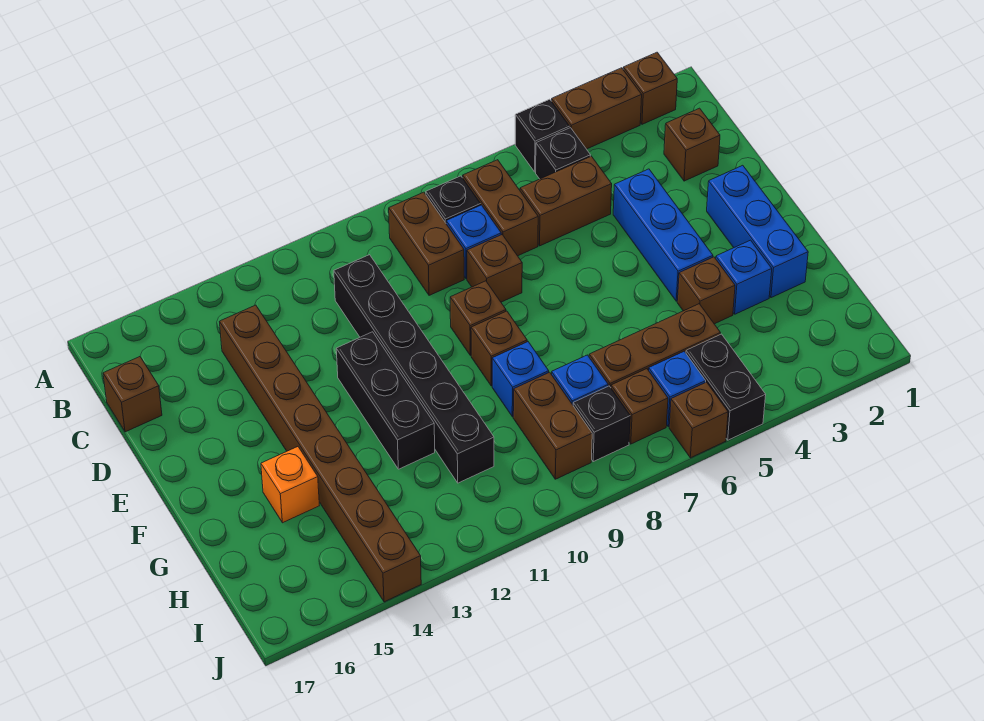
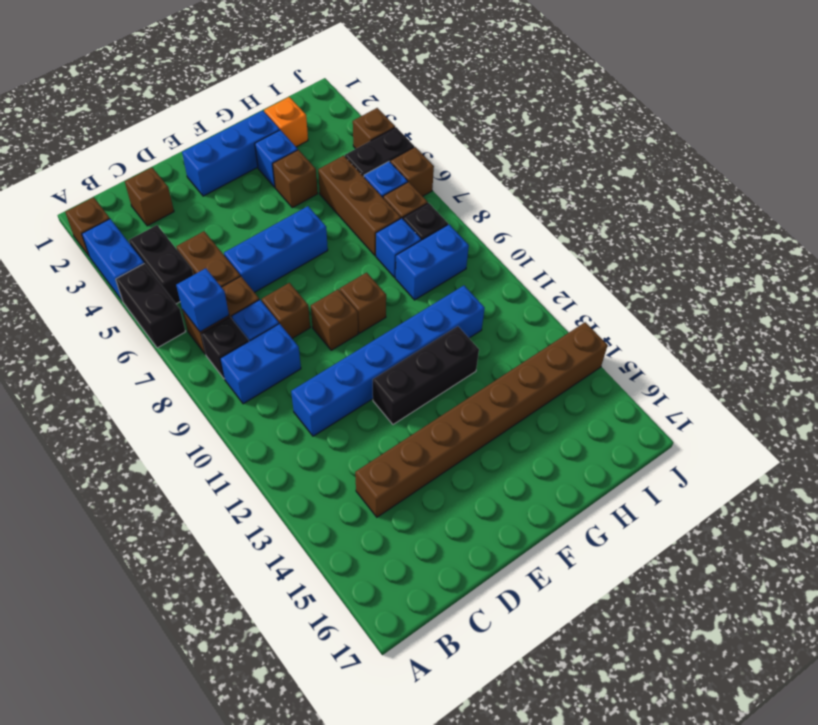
brown 1x2 brick [552,68,642,149] -> blue 1x2 brick [82,219,144,301]
black 1x1 brick [515,99,570,172] -> black 1x2 brick [116,263,186,348]
black 1x1 brick [536,128,590,179] -> black 1x2 brick [129,225,193,304]
brown 1x2 brick [389,192,464,295] -> blue 1x2 brick [220,324,301,404]
black 1x6 brick [334,255,494,483] -> blue 1x6 brick [291,286,485,436]
brown 1x1 brick [103,357,162,432] -> brown 1x1 brick moved to [353,108,395,149]
blue 1x3 brick [613,169,713,301] -> blue 1x3 brick moved to [224,206,328,293]
blue 1x1 brick [492,342,549,417] -> blue 1x1 brick moved to [176,268,229,332]
orange 1x1 brick [261,447,319,523] -> orange 1x1 brick moved to [264,97,308,147]
brown 1x2 brick [513,372,592,479] -> blue 1x2 brick [395,224,469,300]

